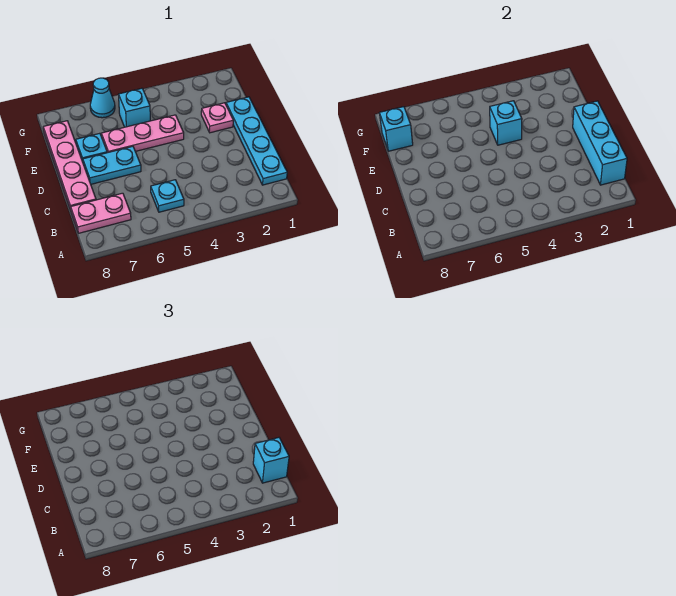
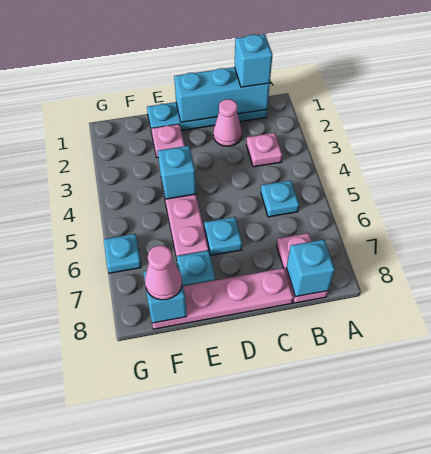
none -> pink 1x1 plate [246,133,282,167]
none -> pink 1x1 cone [213,99,242,146]
cyan 1x2 plate [83,146,141,184] -> cyan 1x1 plate [204,217,242,256]
cyan 1x1 brick [119,88,150,127] -> cyan 1x1 brick moved to [287,239,335,297]
none -> pink 1x1 cone [145,245,182,300]
cyan 1x1 cone [90,78,115,118] -> cyan 1x1 plate [104,234,141,273]

